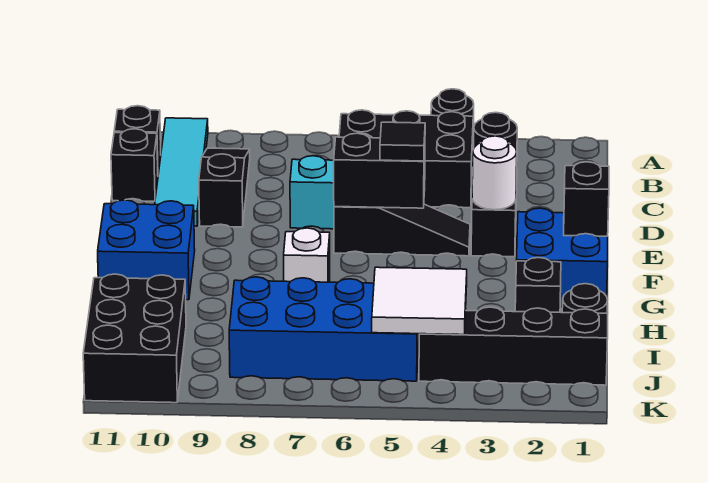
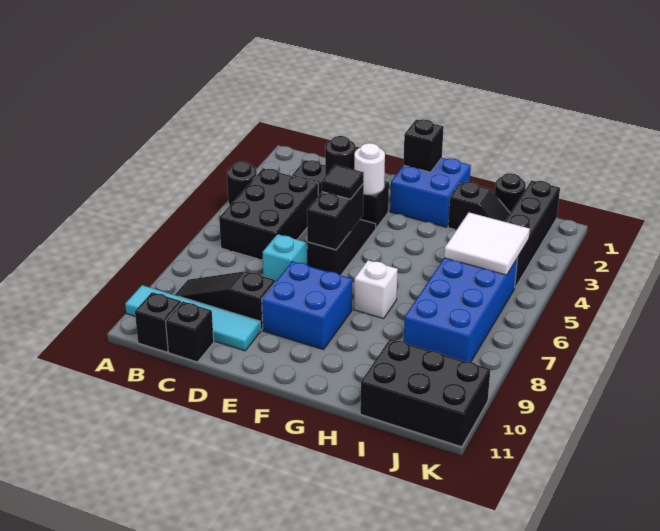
blue 2x2 brick [98,200,195,300] -> blue 2x2 brick moved to [262,262,352,350]

